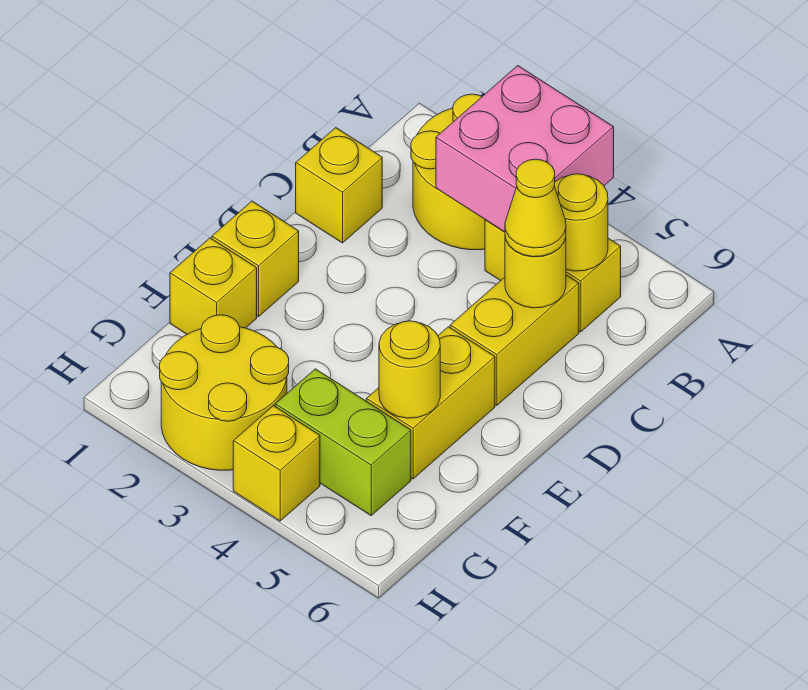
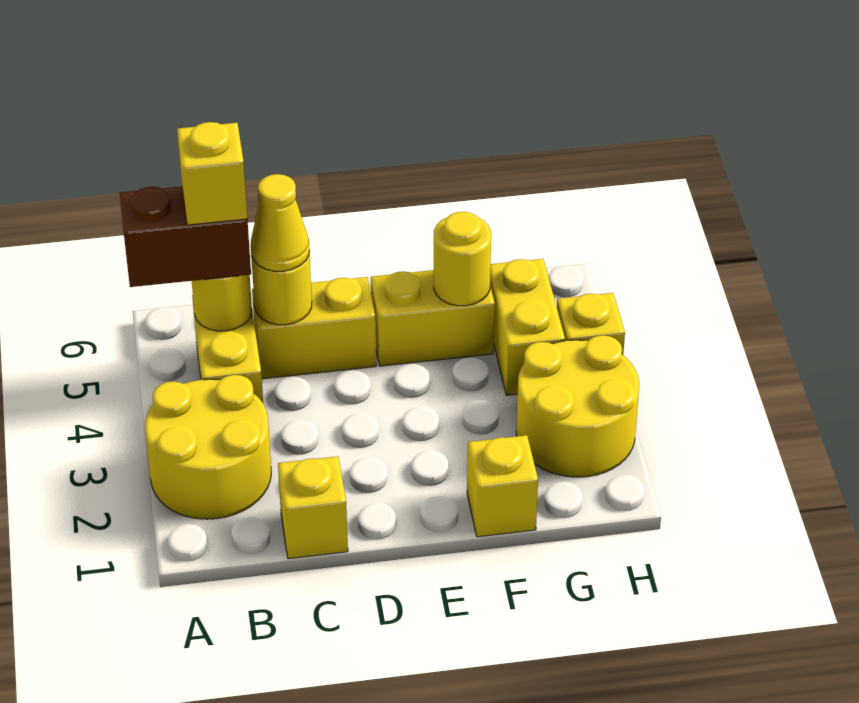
pink 2x2 brick [436,66,614,232] -> none
none -> brown 1x2 brick [120,186,251,287]
yellow 1x1 brick [212,201,299,316] -> yellow 1x1 brick moved to [177,122,247,225]
lime 1x2 brick [275,369,411,515] -> yellow 1x2 brick [490,259,565,395]

